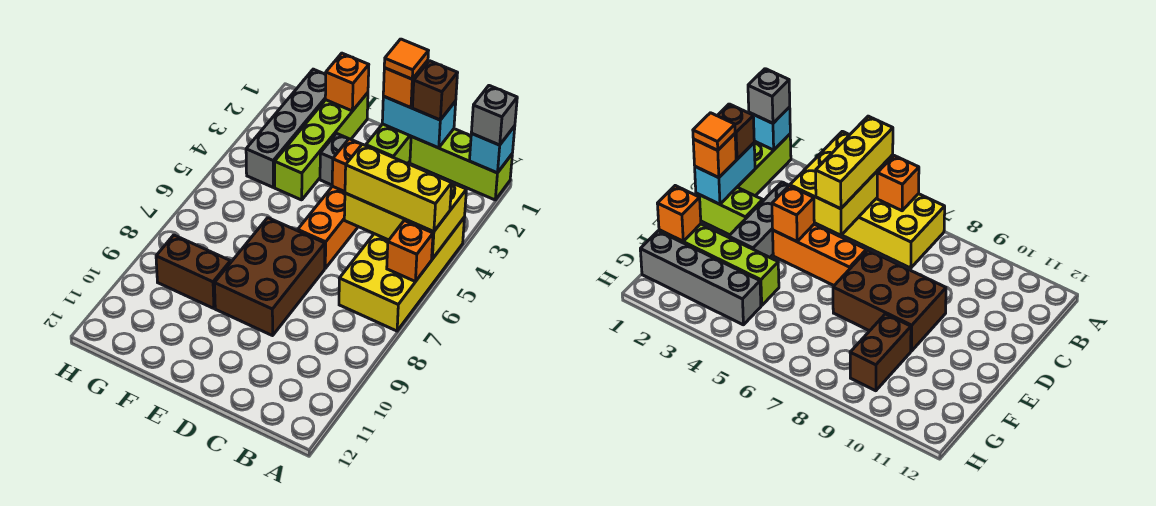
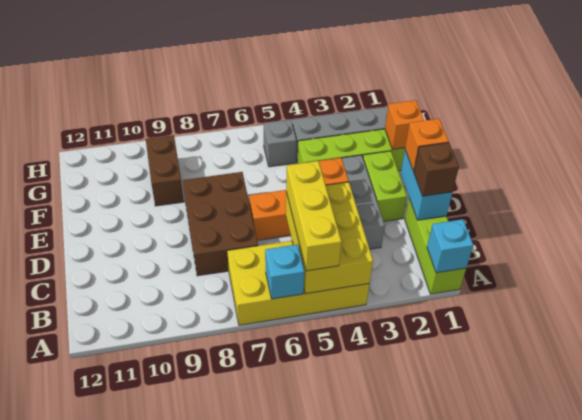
grey 1x1 brick [471,86,517,145] -> grey 1x1 brick moved to [263,120,296,167]
orange 1x1 brick [387,221,433,282] -> cyan 1x1 brick [265,244,304,299]
lime 1x2 brick [366,124,411,164] -> lime 1x2 brick turned to [363,151,407,221]
orange 1x1 tile [384,39,428,79] -> none
brown 2x3 brick [215,218,325,336] -> brown 2x3 brick turned to [183,172,258,276]

